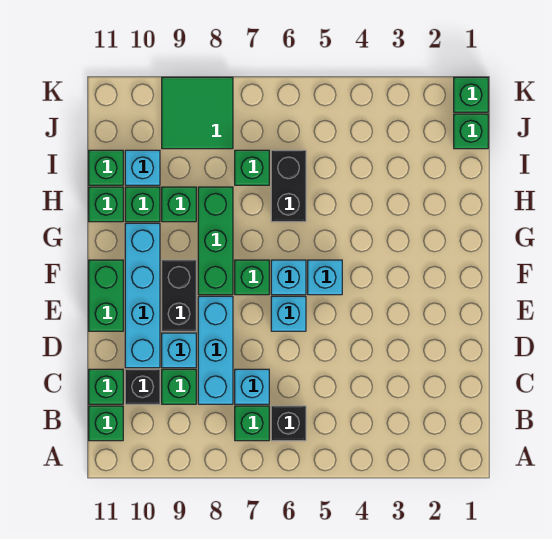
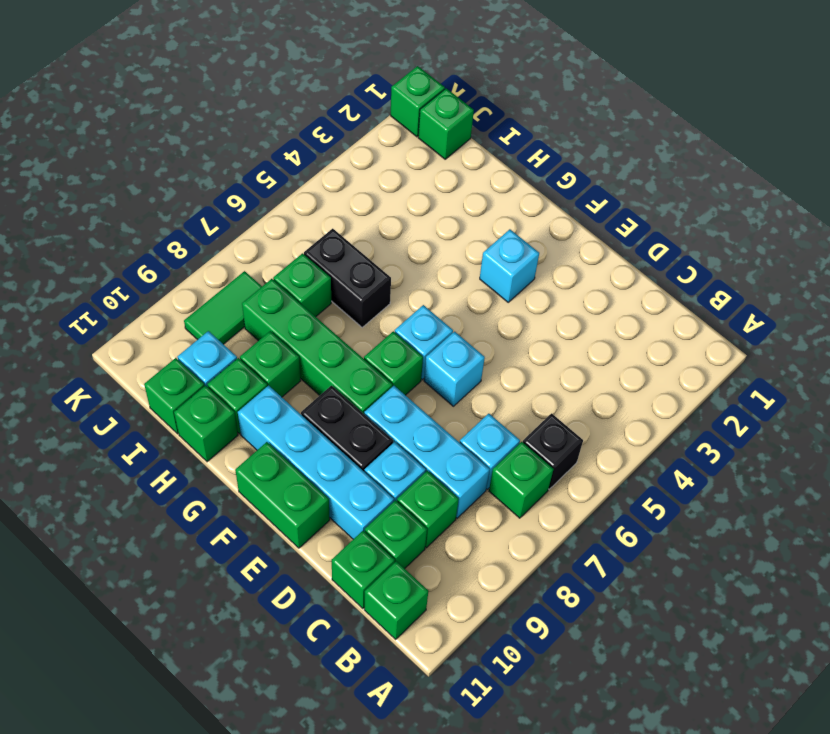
black 1x1 brick [125,369,160,404] -> green 1x1 brick [365,500,427,569]
cyan 1x1 brick [308,260,342,295] -> cyan 1x1 brick moved to [480,229,539,302]
green 1x3 brick [198,187,233,295] -> green 1x4 brick [242,279,392,414]
green 2x2 tile [162,77,233,149] -> green 1x2 tile [184,271,262,344]

